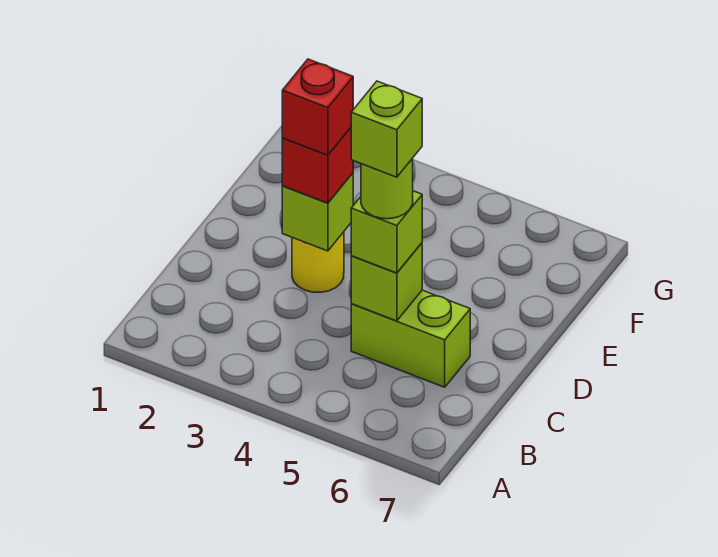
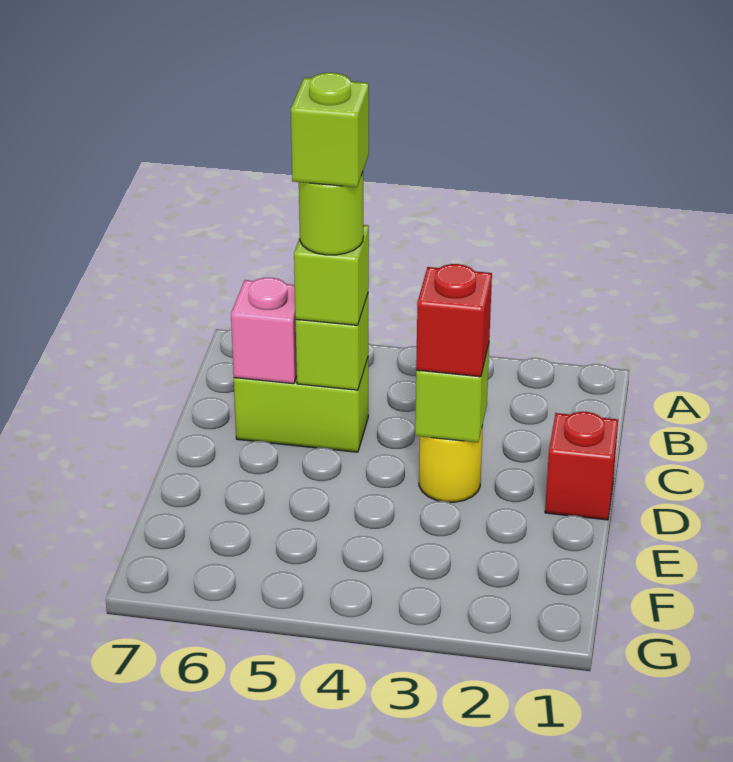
none -> pink 1x1 brick [231,278,297,384]
red 1x1 brick [282,59,353,155] -> red 1x1 brick moved to [545,412,618,520]

